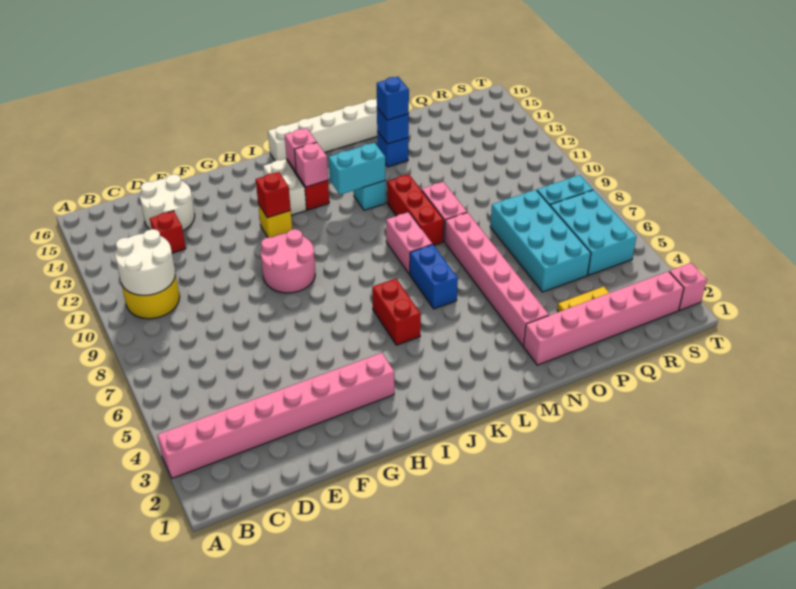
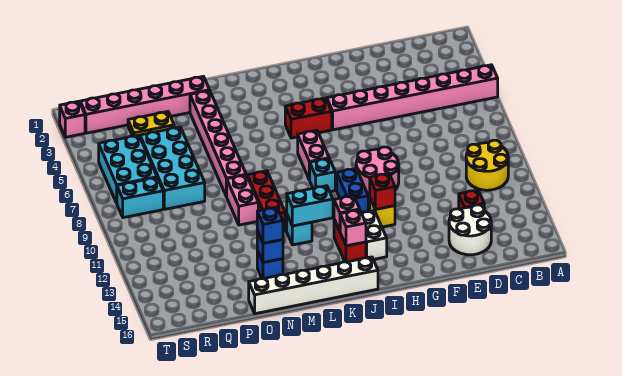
pink 1x8 brick [157,353,394,478] -> pink 1x8 brick moved to [327,65,498,130]
white 2x2 round brick [115,229,175,295] -> none
red 1x2 brick [372,279,421,345] -> red 1x2 brick turned to [285,98,332,138]
none -> cyan 1x1 brick [310,158,335,192]
blue 1x2 brick [410,244,458,309] -> blue 1x2 brick moved to [337,168,368,213]
pink 1x2 brick [386,212,432,274] -> pink 1x2 brick moved to [298,130,329,180]

